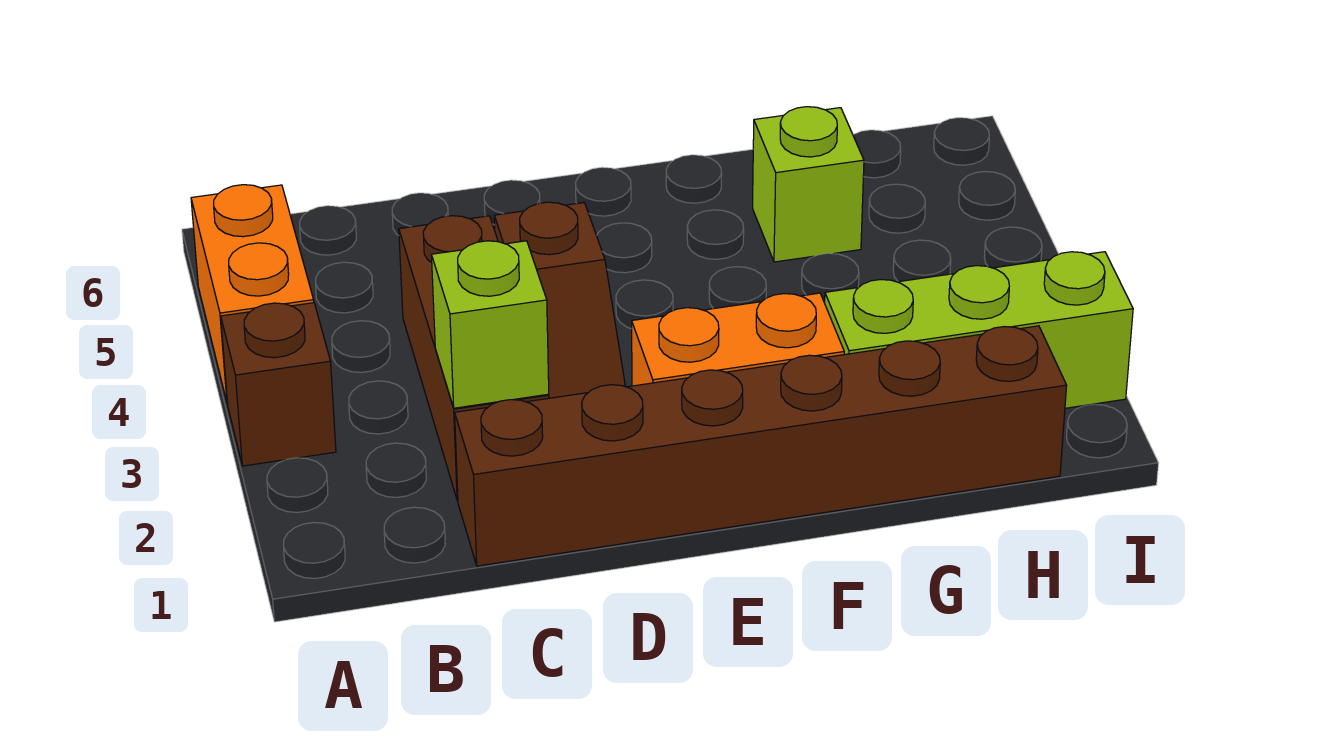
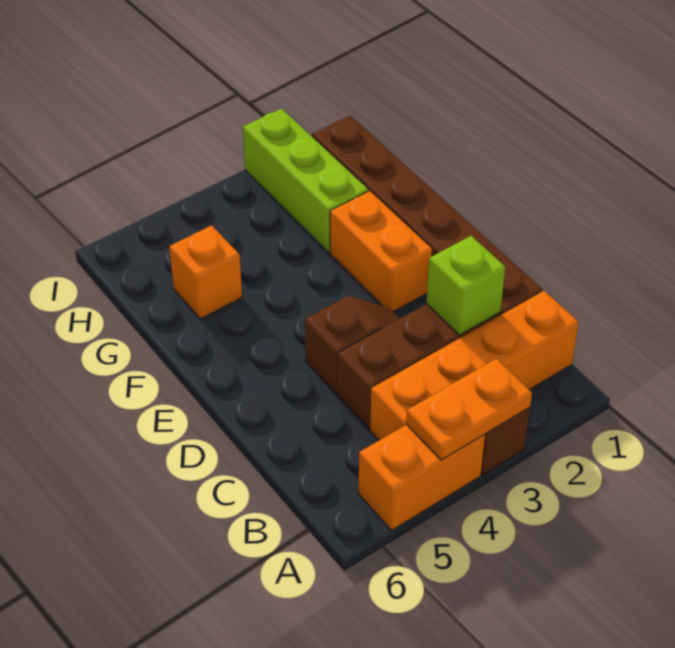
none -> orange 1x2 plate [406,359,532,460]
none -> orange 1x4 brick [370,291,579,440]
lime 1x1 brick [752,107,864,262] -> orange 1x1 brick [169,225,242,319]

